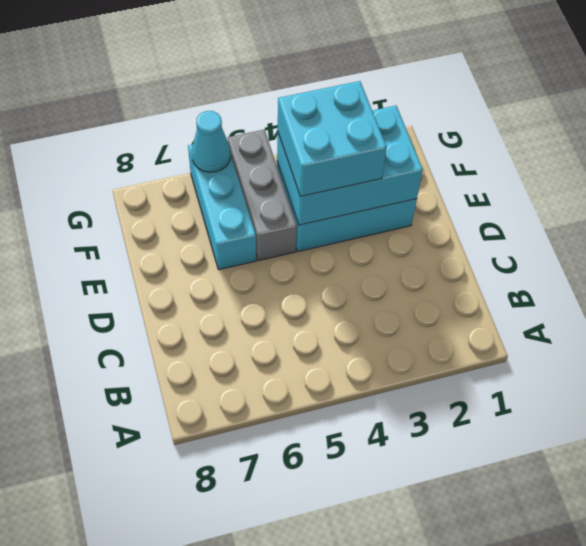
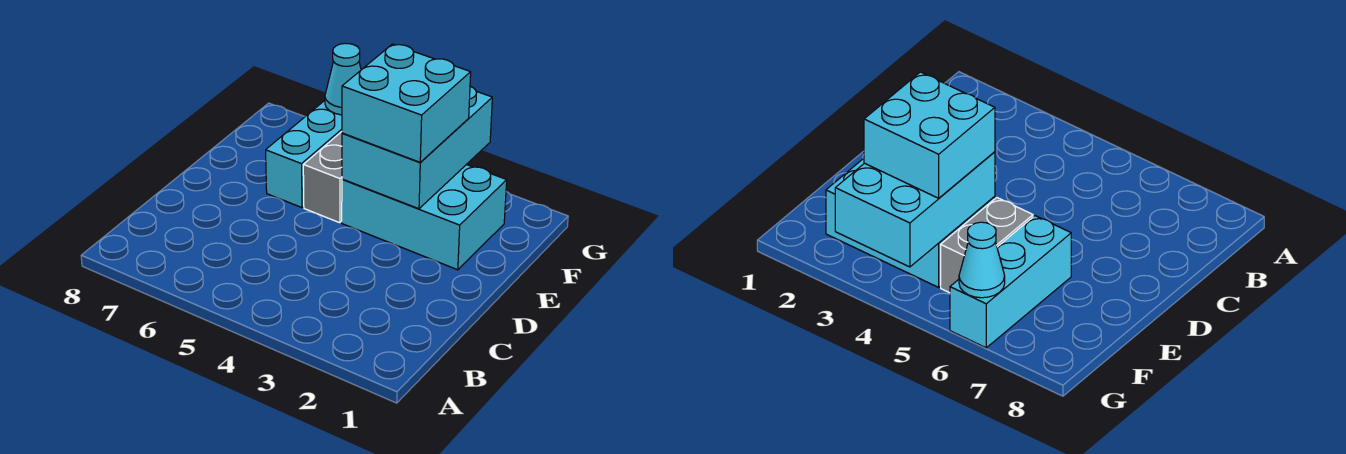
cyan 2x3 brick [277,106,423,225] -> cyan 2x3 brick turned to [342,86,492,209]
grey 1x3 brick [227,130,297,261] -> grey 1x2 brick [303,132,342,223]

